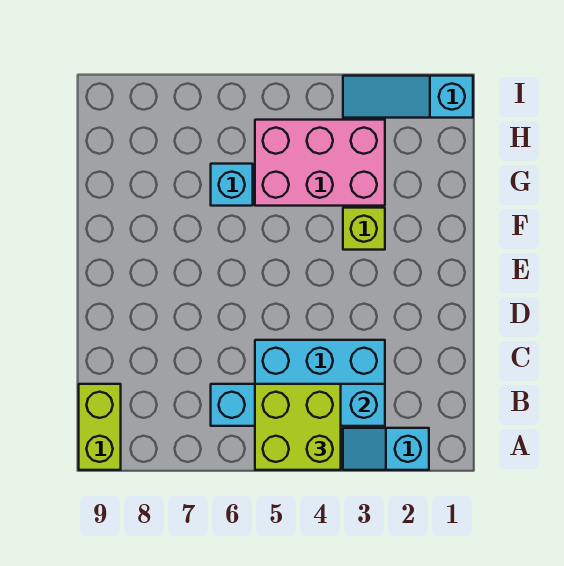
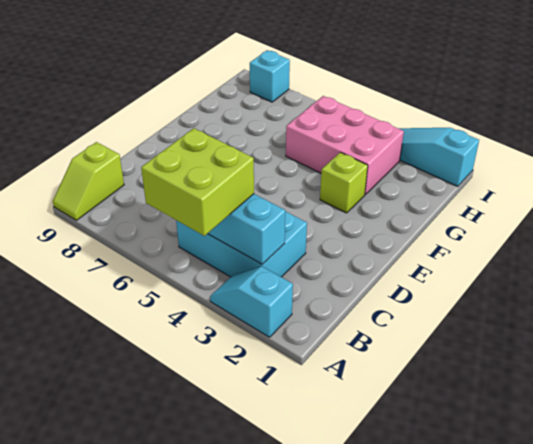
lime 1x2 brick [79,384,121,470] -> lime 1x2 slope [53,142,124,220]
cyan 1x1 brick [211,164,253,206] -> cyan 1x1 brick moved to [250,50,290,102]

